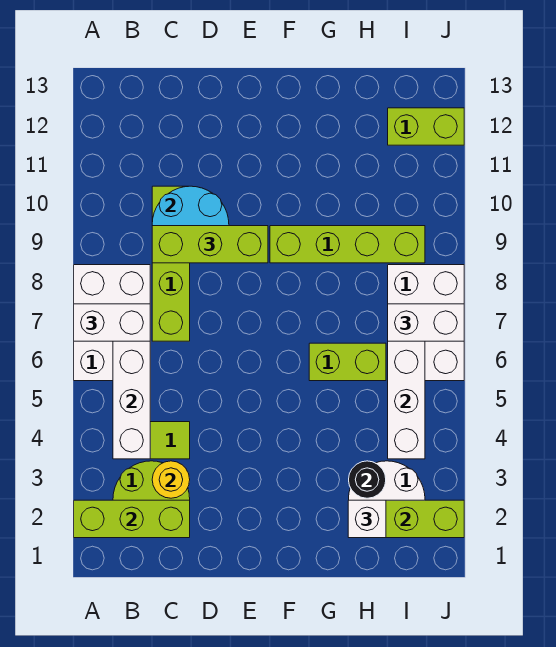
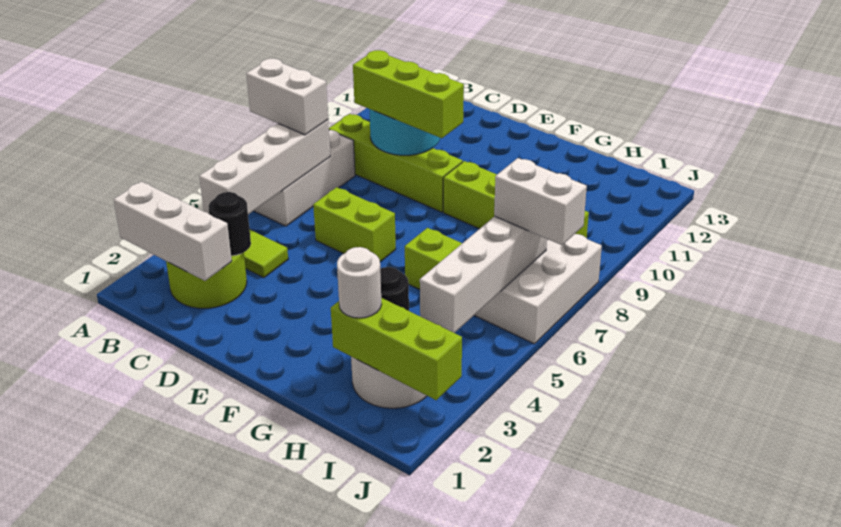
lime 1x3 brick [74,500,190,538] -> white 1x3 brick [114,182,232,281]
yellow 1x1 round brick [152,461,190,498] -> black 1x1 round brick [208,192,251,256]
lime 1x4 brick [152,186,190,341] -> lime 1x4 brick turned to [329,114,463,212]
white 1x1 brick [348,500,386,538] -> white 1x1 round brick [337,247,382,318]
lime 1x2 brick [388,108,464,145] -> lime 1x2 brick moved to [313,187,396,262]

